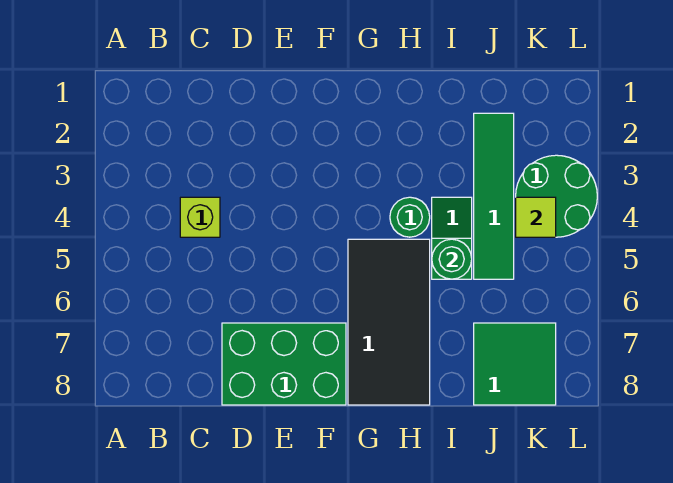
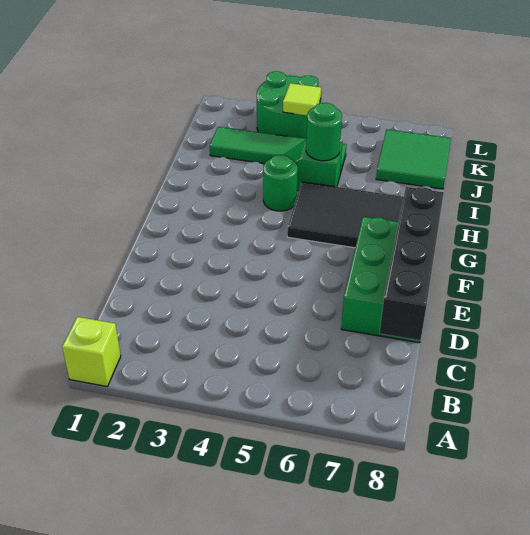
lime 1x1 brick [180,197,220,237] -> lime 1x1 brick moved to [62,317,121,386]
none -> black 1x4 brick [380,187,444,340]

